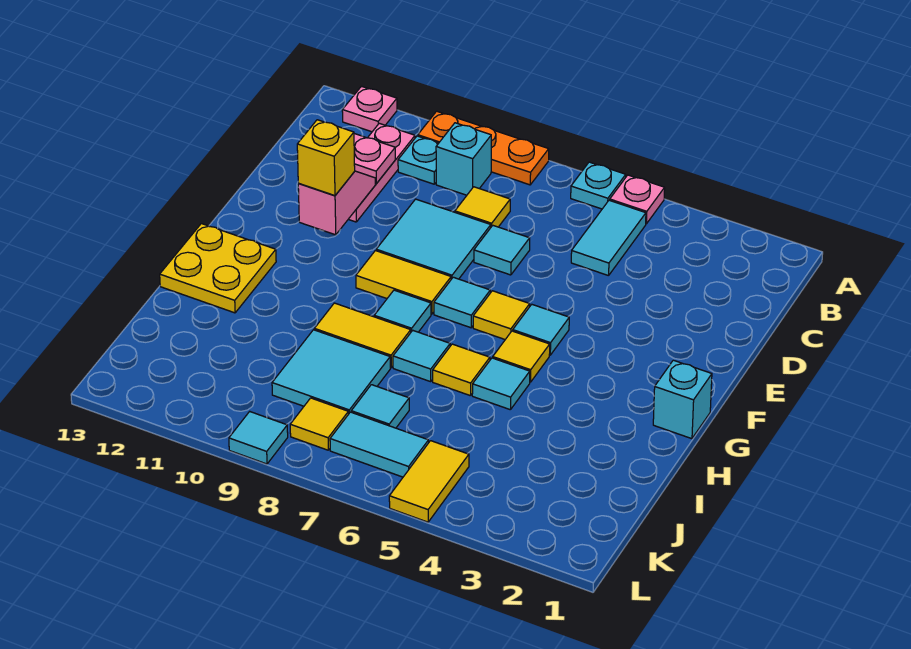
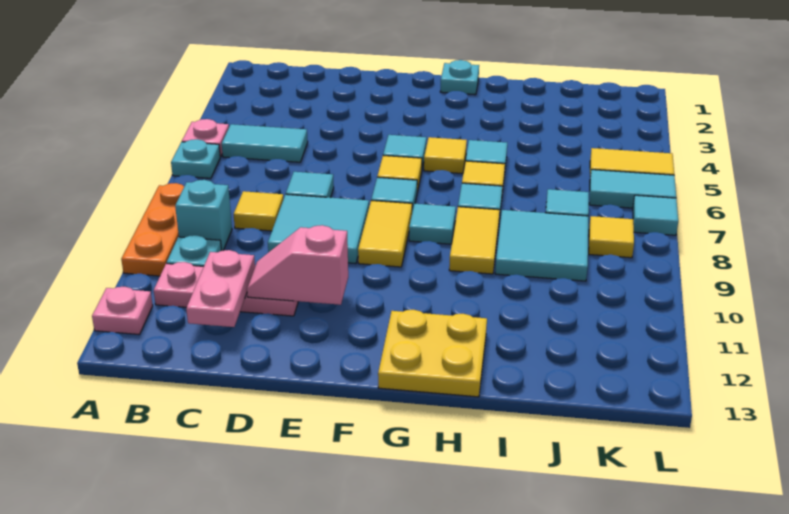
yellow 1x1 brick [297,120,355,196] -> none
cyan 1x1 brick [653,360,712,439] -> cyan 1x1 plate [440,60,479,95]
cyan 1x2 tile [330,412,429,477] -> cyan 1x2 tile turned to [589,170,676,208]
cyan 1x1 tile [229,412,288,464] -> cyan 1x1 tile moved to [633,195,678,235]

